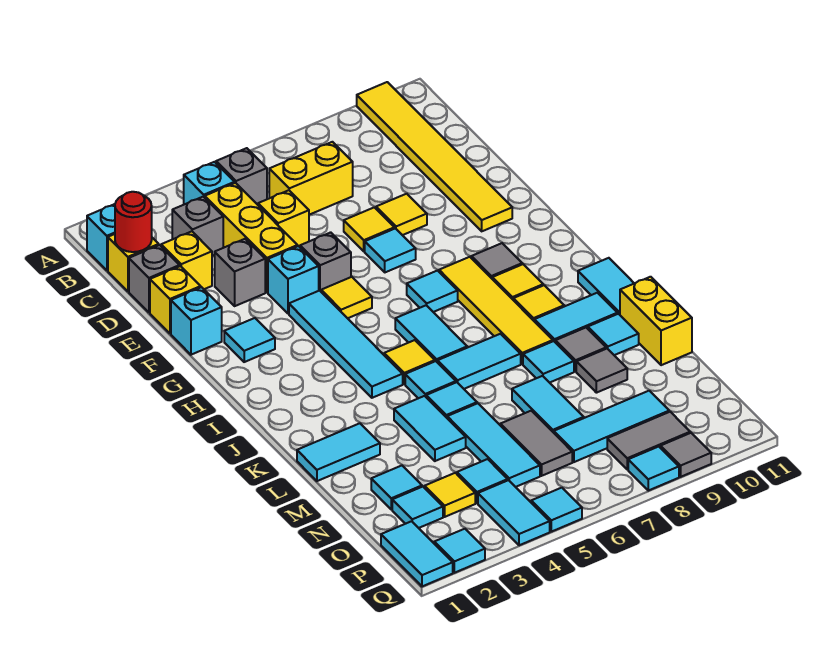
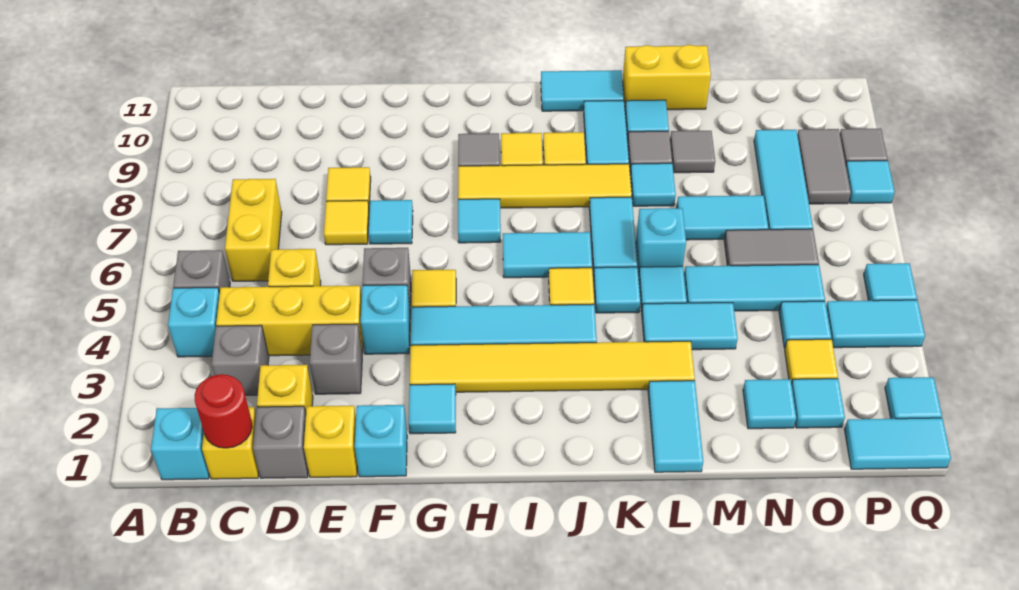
yellow 1x6 tile [357,82,512,231] -> yellow 1x6 tile moved to [410,341,695,392]
none -> cyan 1x1 brick [636,208,686,275]

